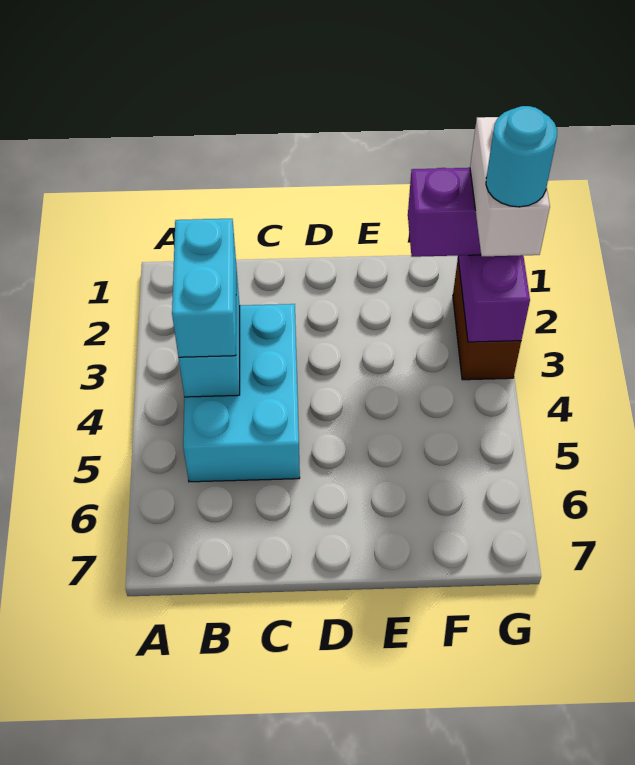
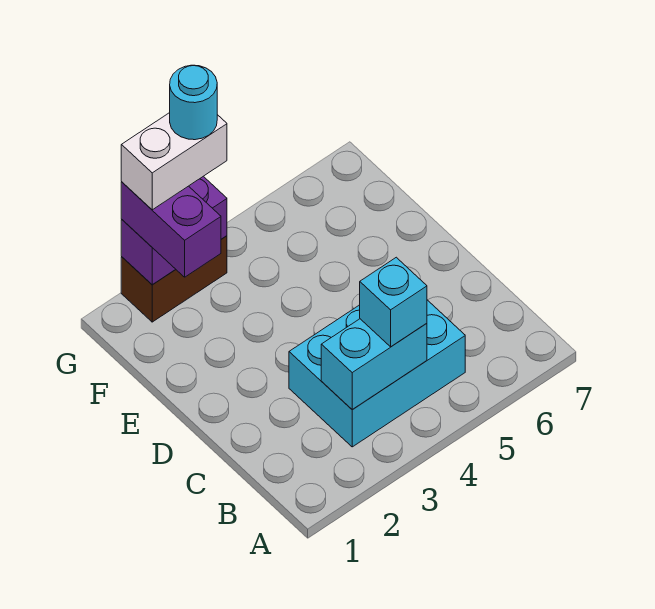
cyan 1x2 brick [172,219,236,357] -> cyan 1x1 brick [360,257,427,347]

